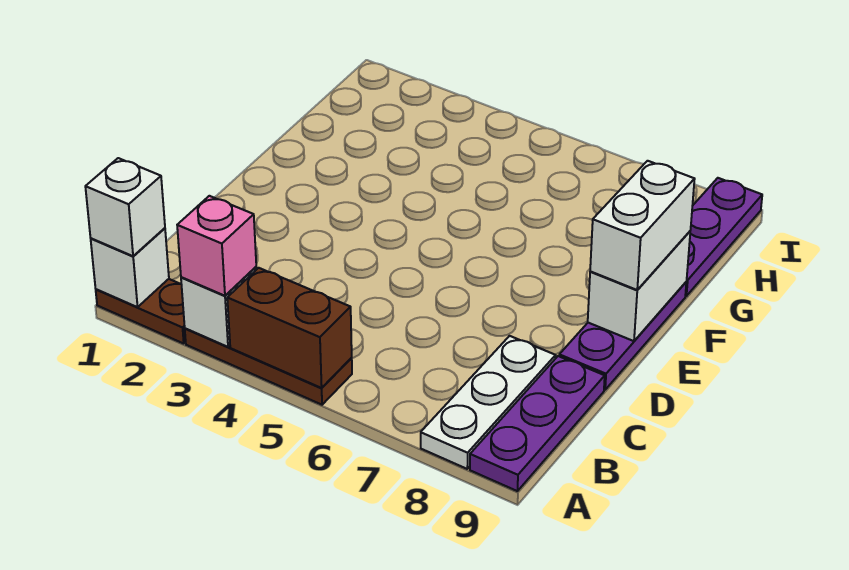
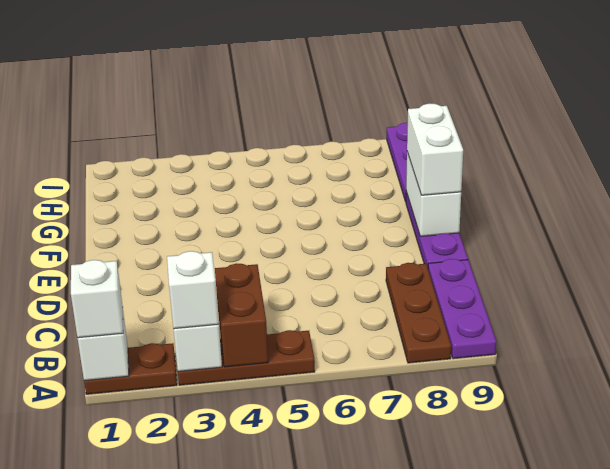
pink 1x1 brick [177,196,256,296] -> white 1x1 brick [167,251,219,329]
brown 1x2 brick [227,268,352,388] -> brown 1x2 brick turned to [215,263,268,367]
white 1x3 plate [421,336,556,469] -> brown 1x3 plate [386,263,451,363]

